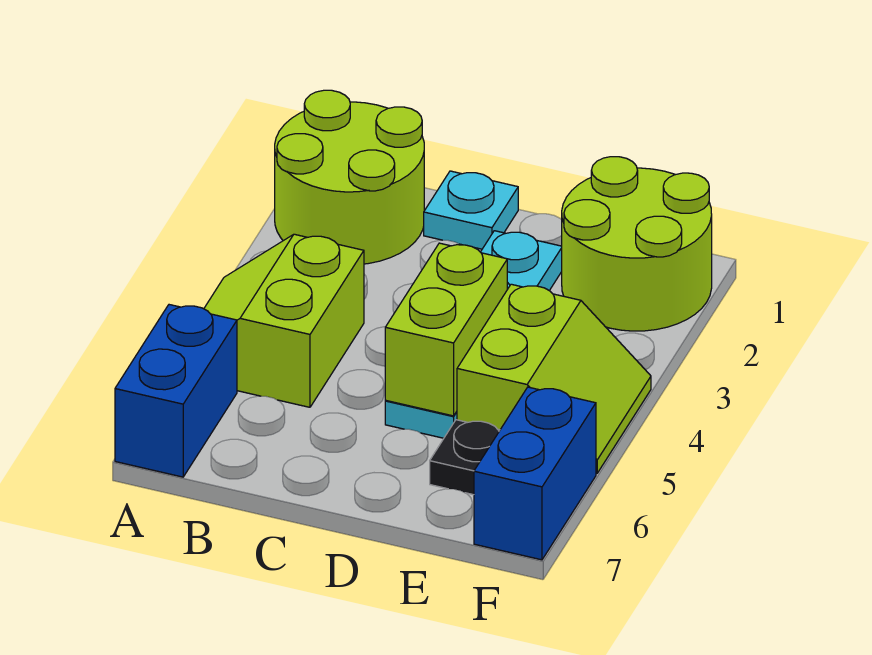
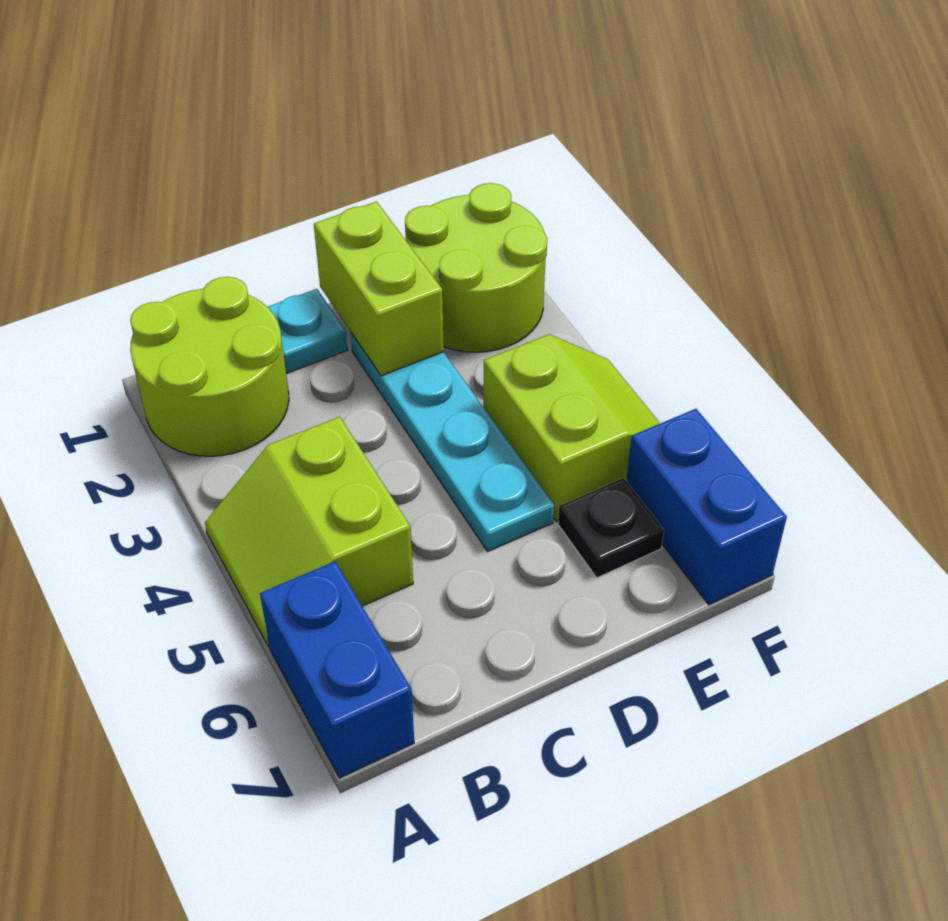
lime 1x2 brick [385,243,507,416] -> lime 1x2 brick moved to [314,202,444,376]

